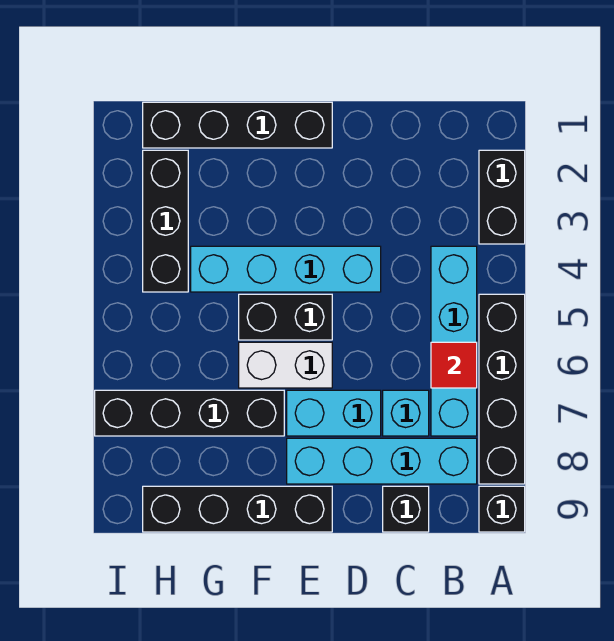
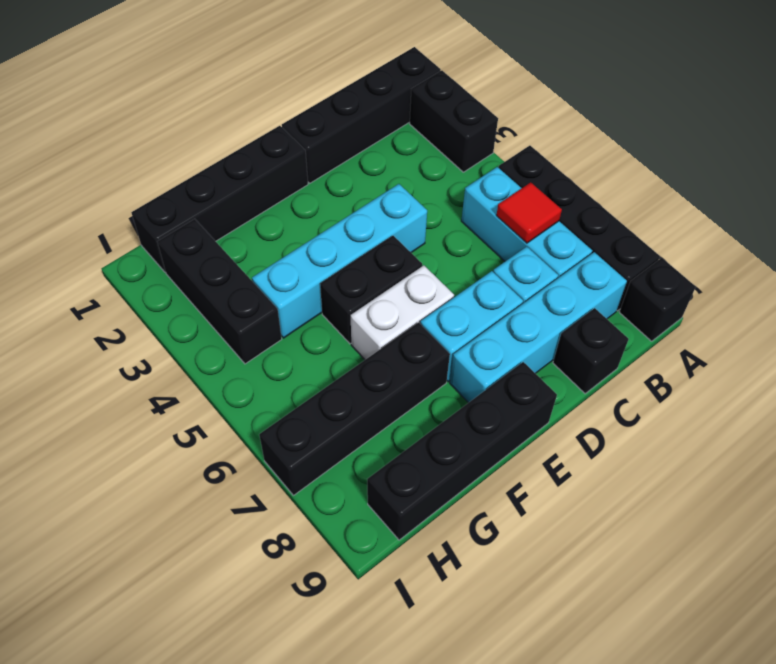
none -> black 1x4 brick [282,47,441,183]
cyan 1x4 brick [431,246,477,436] -> cyan 1x3 brick [461,167,592,278]

